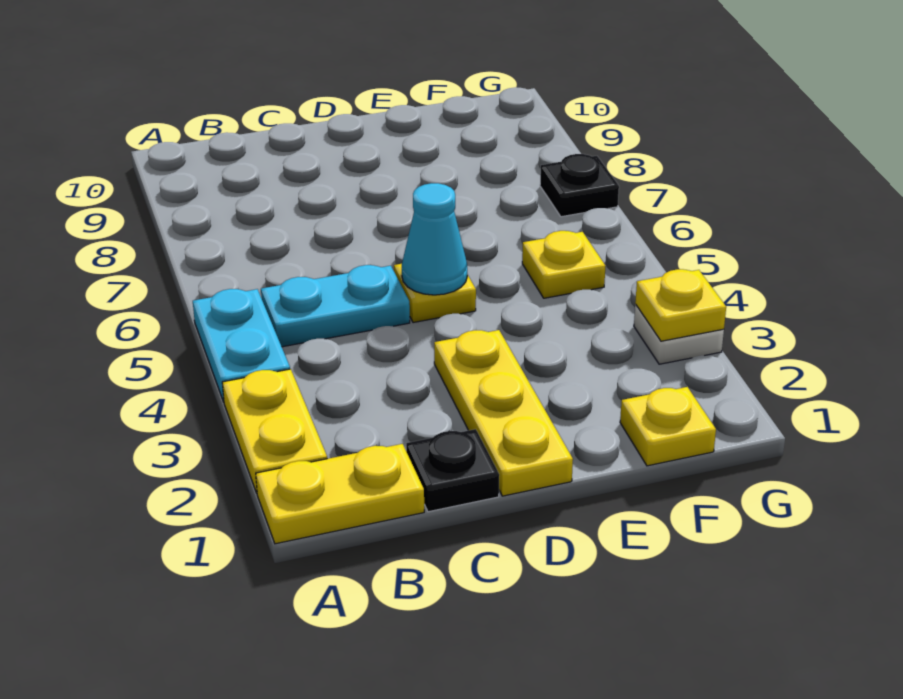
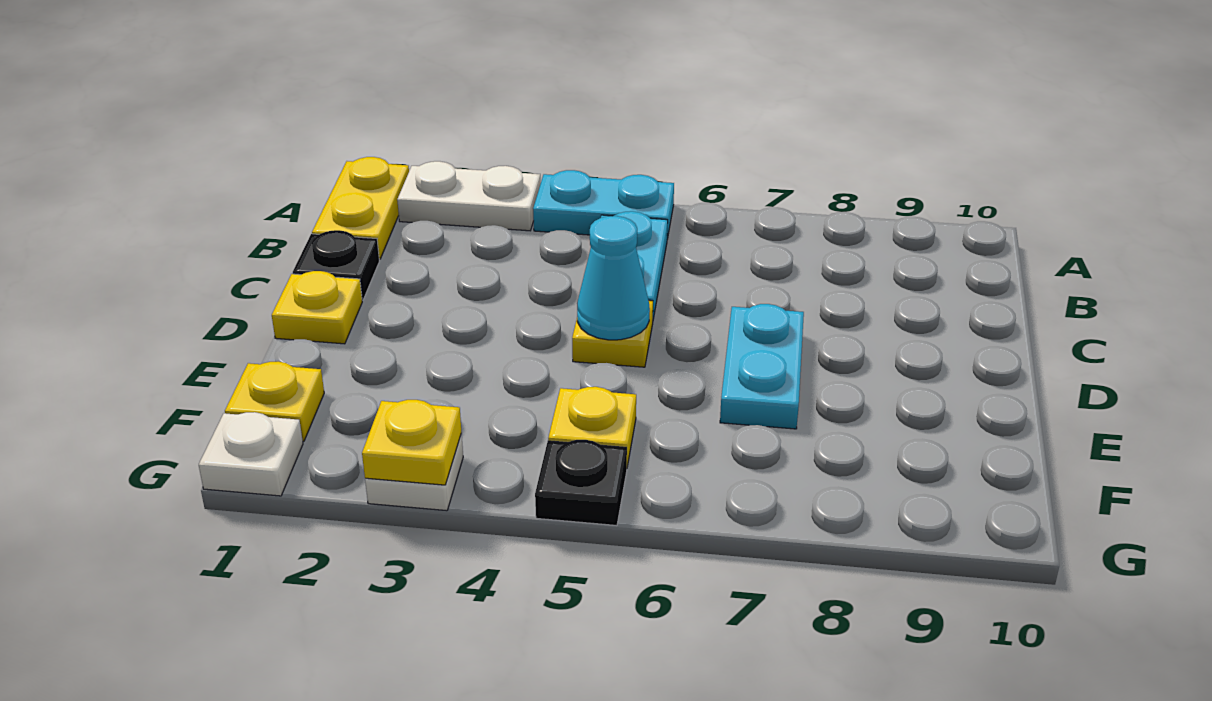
yellow 1x2 plate [222,369,327,493] -> white 1x2 plate [397,161,541,231]
yellow 1x3 plate [434,330,573,496] -> yellow 1x1 plate [272,271,362,344]
none -> cyan 1x2 plate [720,304,804,429]
none -> white 1x1 plate [199,412,303,496]
black 1x1 plate [540,154,619,217] -> black 1x1 plate moved to [535,440,627,526]

